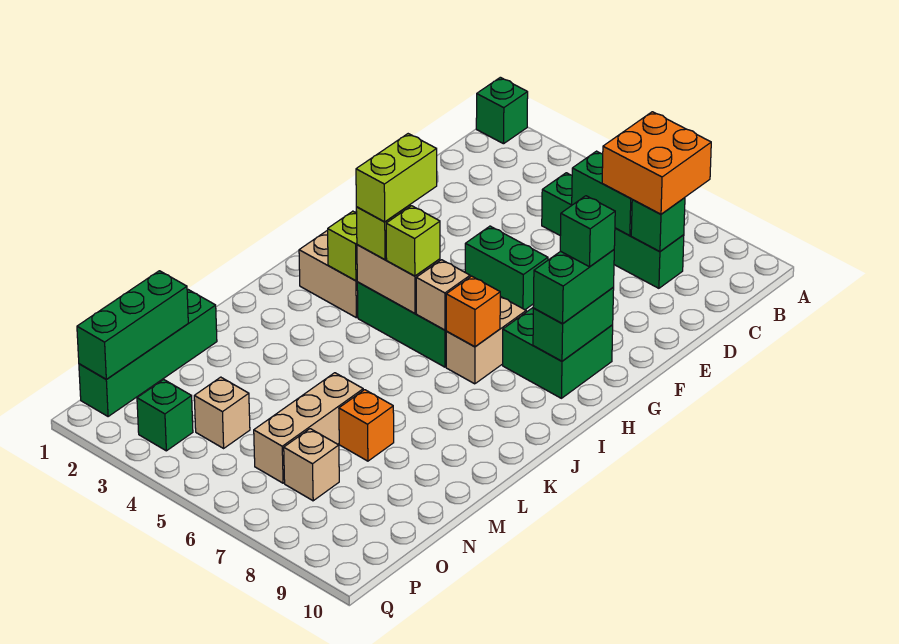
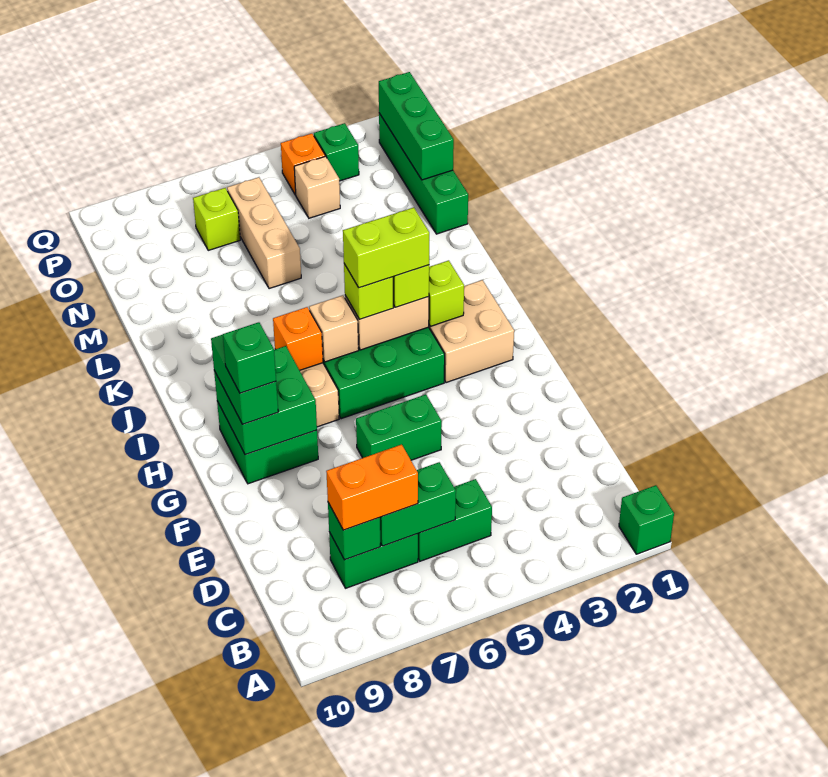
orange 2x2 brick [602,112,711,214] -> orange 1x2 brick [326,445,418,530]
green 1x2 brick [533,288,614,361] -> green 2x2 brick [214,346,317,455]
lime 1x2 brick [356,134,437,222] -> lime 1x2 brick turned to [343,208,429,288]
orange 1x1 brick [339,390,394,461] -> orange 1x1 brick moved to [281,134,325,195]
tan 1x1 brick [284,429,339,501] -> lime 1x1 brick [193,188,240,250]

